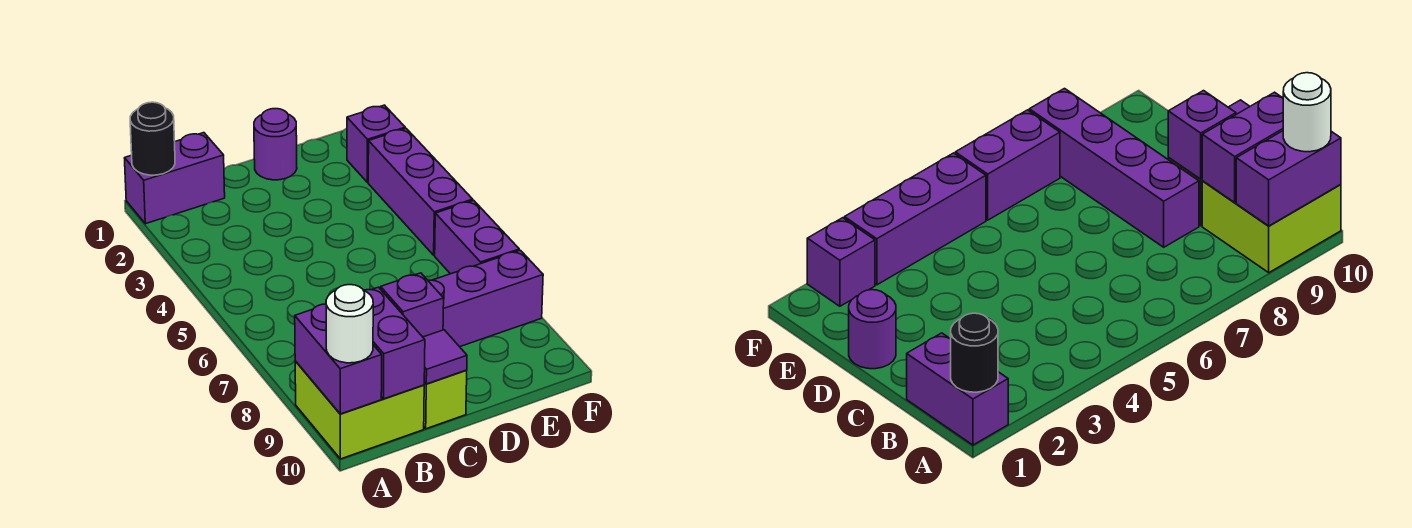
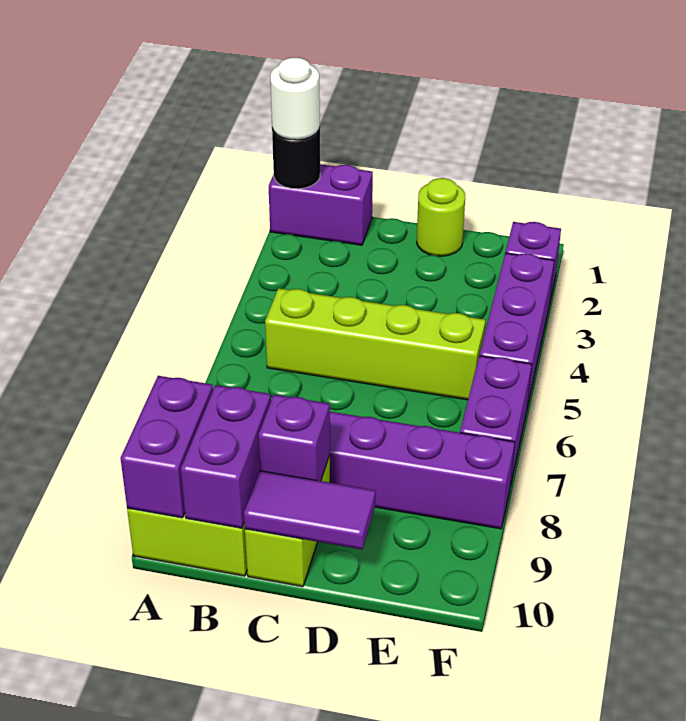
white 1x1 round brick [326,285,373,363] -> white 1x1 round brick moved to [270,58,320,140]
none -> lime 1x4 brick [265,288,486,400]
purple 1x1 tile [423,330,467,384] -> purple 1x2 tile [244,471,376,549]
purple 1x1 round brick [254,109,297,180] -> lime 1x1 round brick [417,178,465,256]

